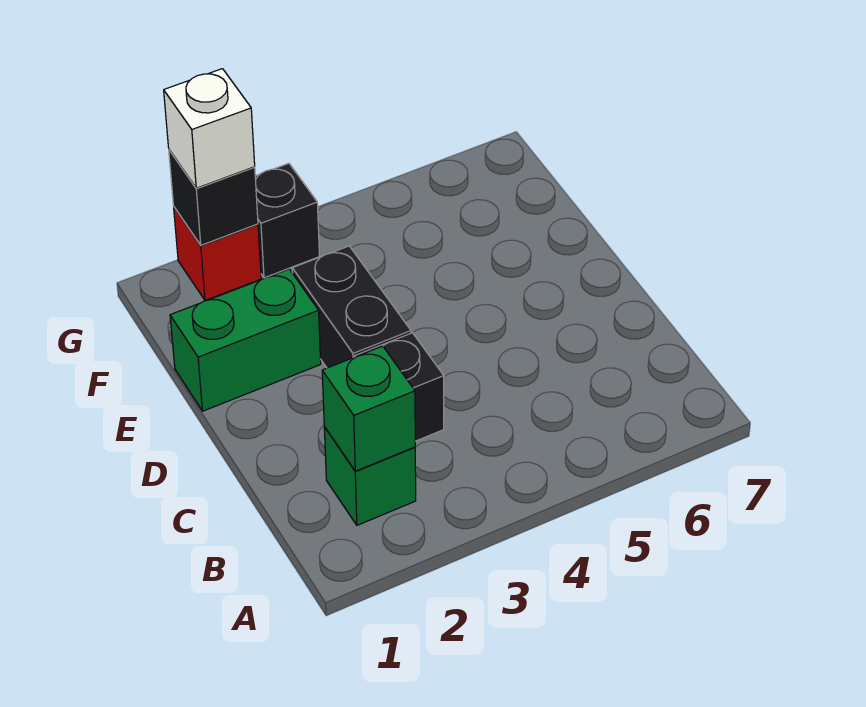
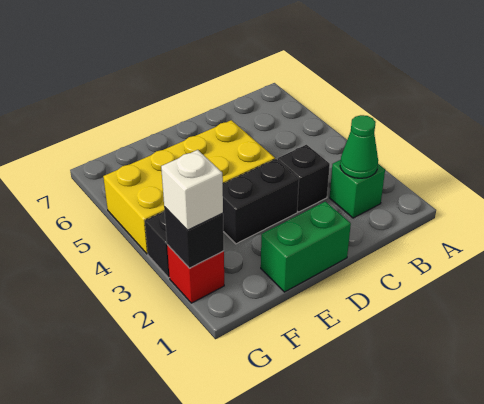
green 1x1 brick [322,346,415,471] -> green 1x1 cone [340,115,378,178]
none -> yellow 2x4 brick [103,120,275,254]
green 1x2 brick [170,269,321,411] -> green 1x2 brick turned to [261,202,351,292]

